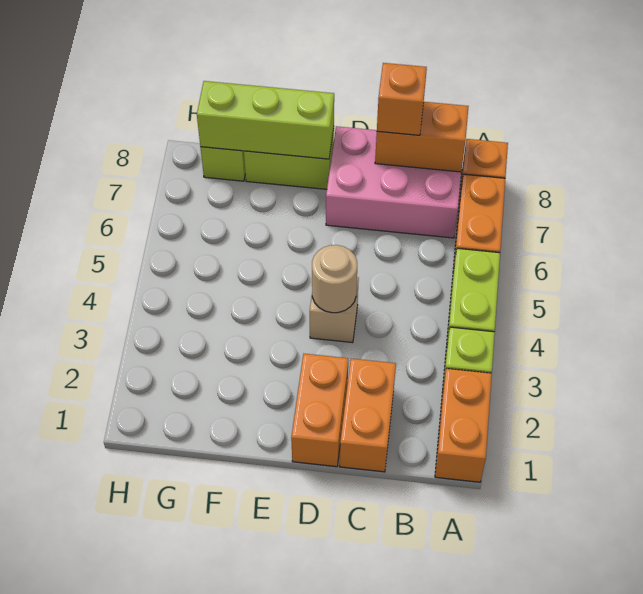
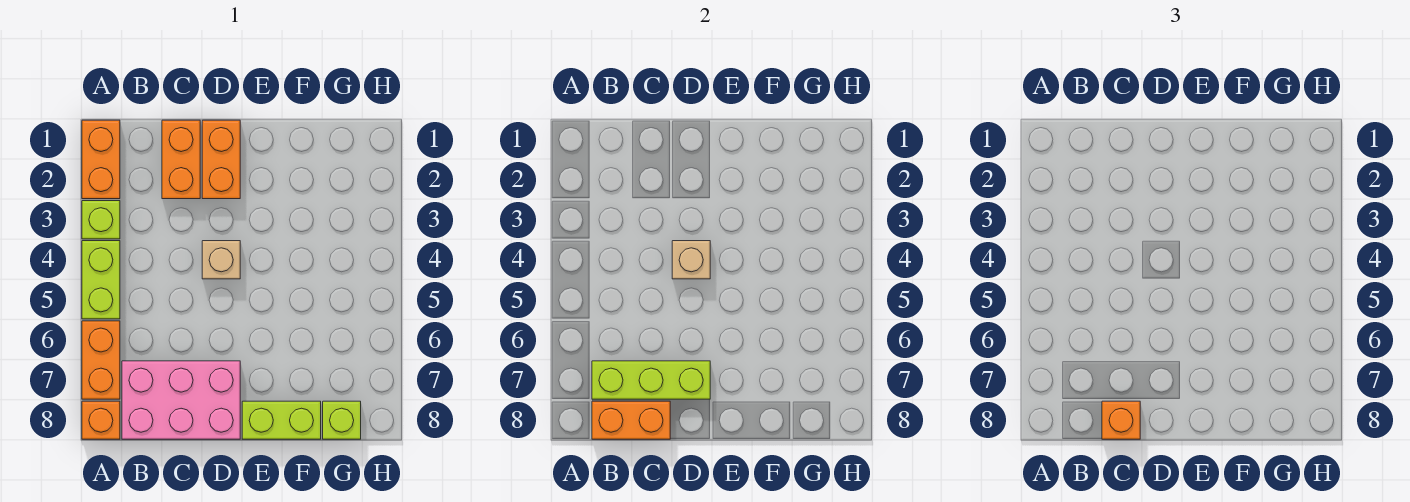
tan 1x1 round brick [312,245,357,313] -> tan 1x1 brick [672,241,710,279]
lime 1x3 brick [197,81,334,159] -> lime 1x3 brick moved to [592,361,710,399]

